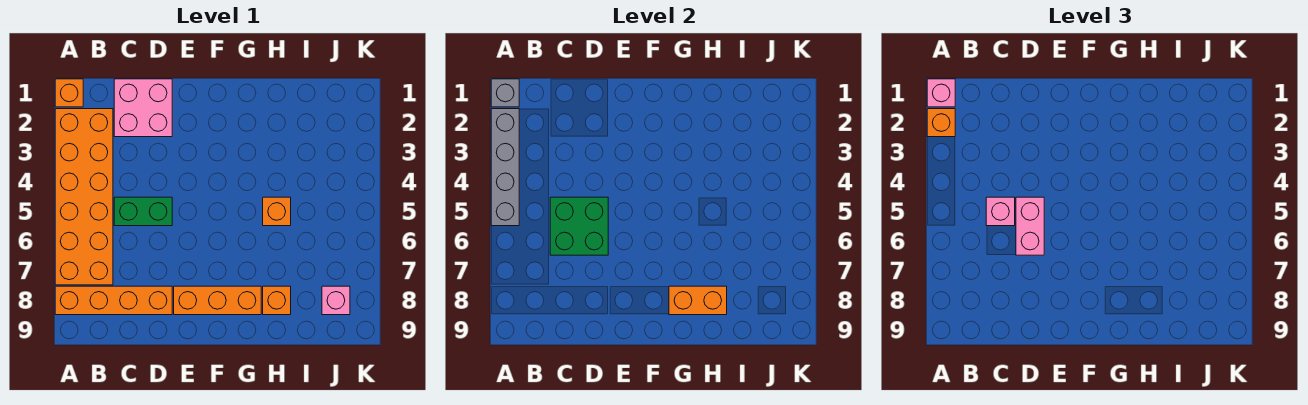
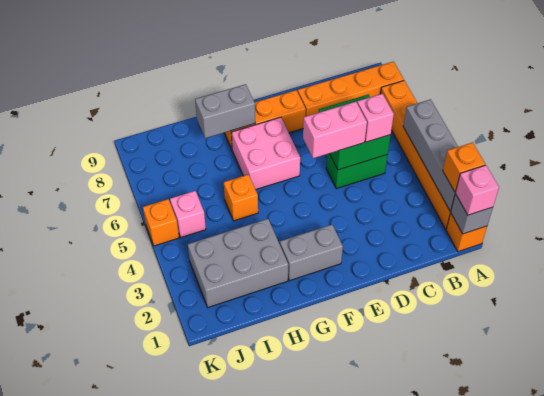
orange 2x6 brick [55,109,113,285] -> orange 1x6 brick [381,81,451,229]
pink 2x2 brick [114,79,172,137] -> pink 2x2 brick moved to [231,117,300,190]
pink 1x2 brick [1016,197,1044,255] -> pink 1x2 brick turned to [303,102,367,158]
none -> grey 1x2 brick [280,224,343,281]
orange 1x2 brick [669,286,727,315] -> grey 1x2 brick [195,84,255,138]
none -> grey 2x3 brick [188,219,288,307]
orange 1x1 brick [263,286,291,315] -> orange 1x1 brick moved to [143,199,179,246]
pink 1x1 brick [322,286,350,315] -> pink 1x1 brick moved to [170,191,206,237]

